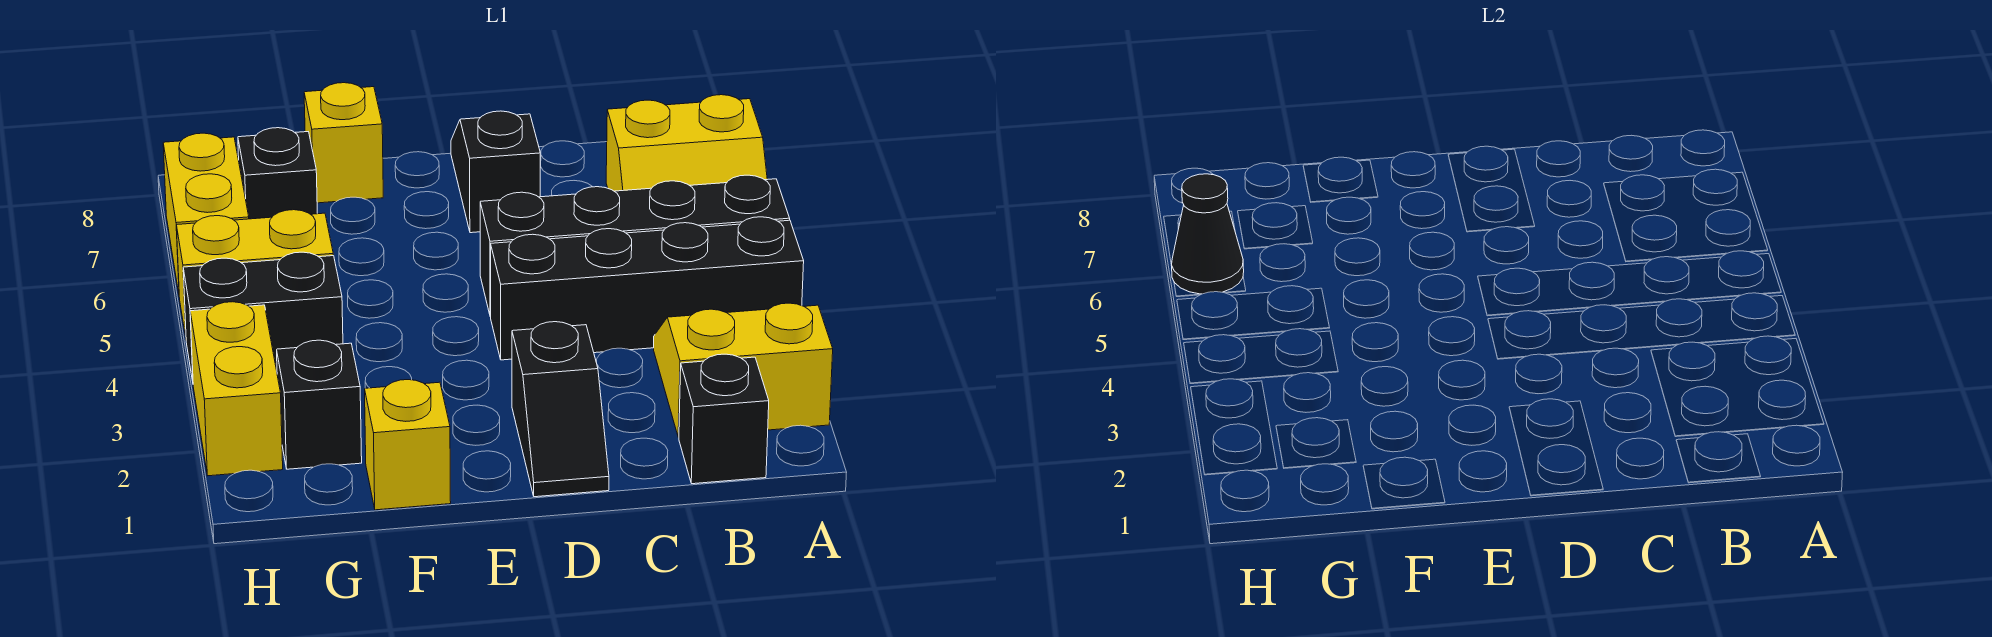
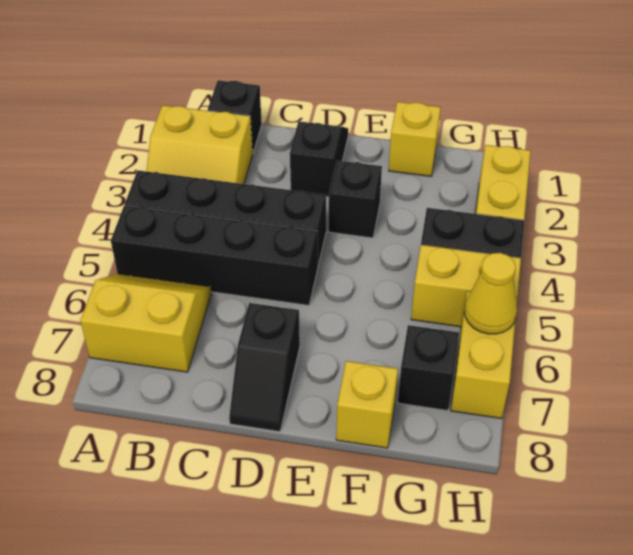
black 1x1 brick [277,340,362,469] -> black 1x1 brick moved to [328,161,382,238]
black 1x1 cone [1172,174,1244,294] -> yellow 1x1 cone [465,253,517,334]

